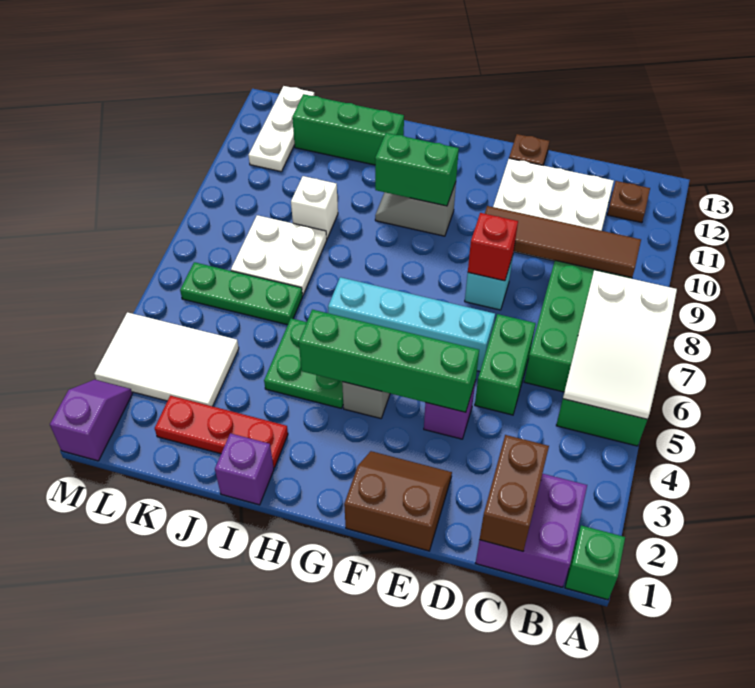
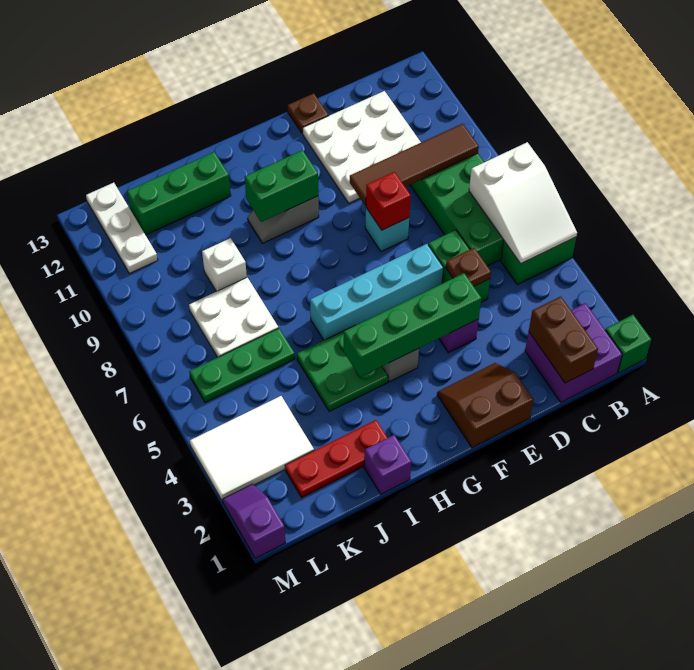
brown 1x1 plate [607,181,650,223] -> brown 1x1 plate moved to [446,248,491,286]

